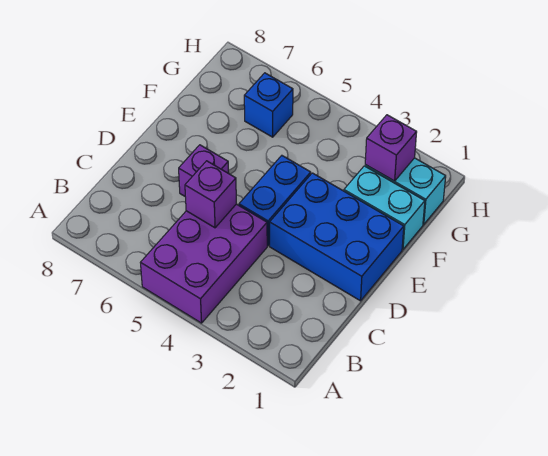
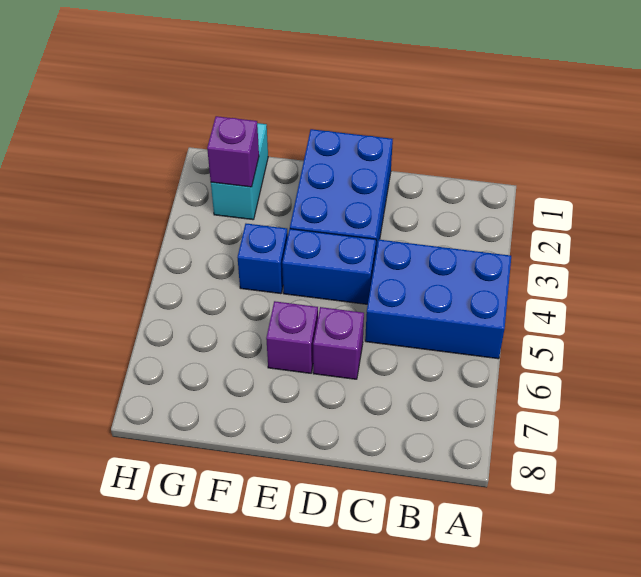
purple 2x3 brick [141,204,267,323] -> blue 2x3 brick [365,240,511,359]
purple 1x1 brick [185,161,236,228] -> purple 1x1 brick moved to [266,301,318,373]
cyan 1x2 brick [344,166,425,249] -> none
blue 1x1 brick [244,73,293,137] -> blue 1x1 brick moved to [237,224,288,294]

